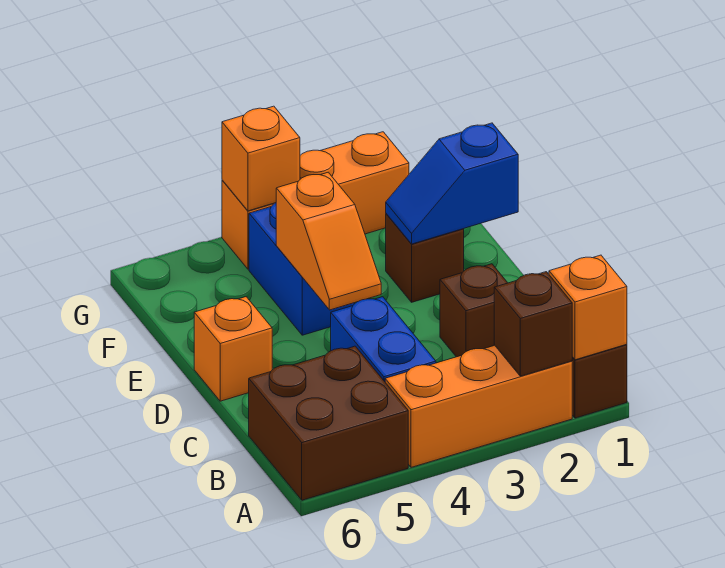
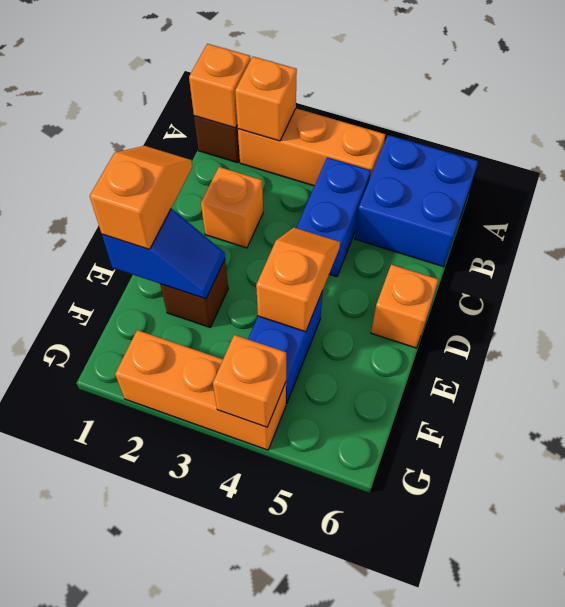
brown 1x1 brick [494,272,572,376] -> orange 1x1 brick [235,57,297,141]
brown 2x2 brick [249,346,408,500] -> blue 2x2 brick [355,135,478,267]
brown 1x1 brick [440,264,507,357] -> orange 1x1 brick [201,167,263,248]
none -> orange 1x2 slope [90,146,192,249]

